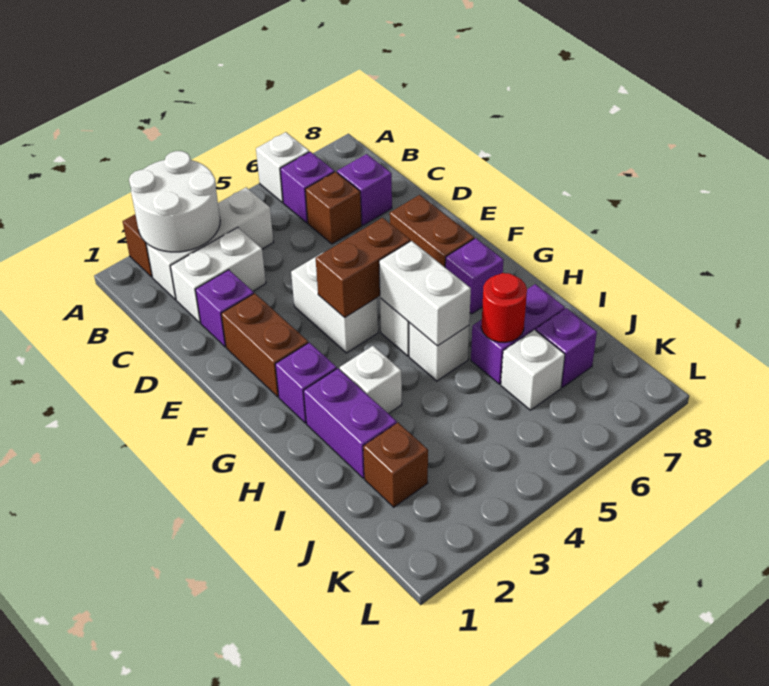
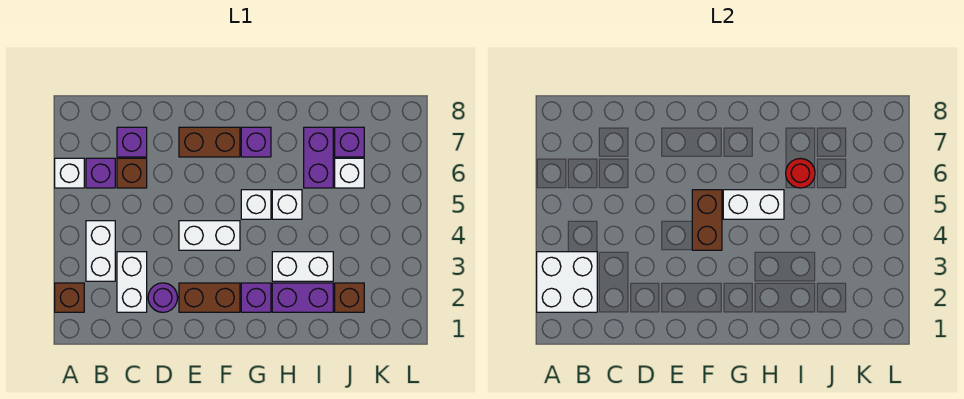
white 2x2 round brick [129,151,220,252] -> white 2x2 brick [537,252,597,312]
white 1x3 brick [146,187,273,300] -> white 1x2 brick [86,221,115,281]
purple 1x1 brick [195,270,254,347] -> purple 1x1 round brick [148,283,178,312]
white 1x1 brick [340,346,402,414] -> white 1x2 brick [272,252,333,281]

